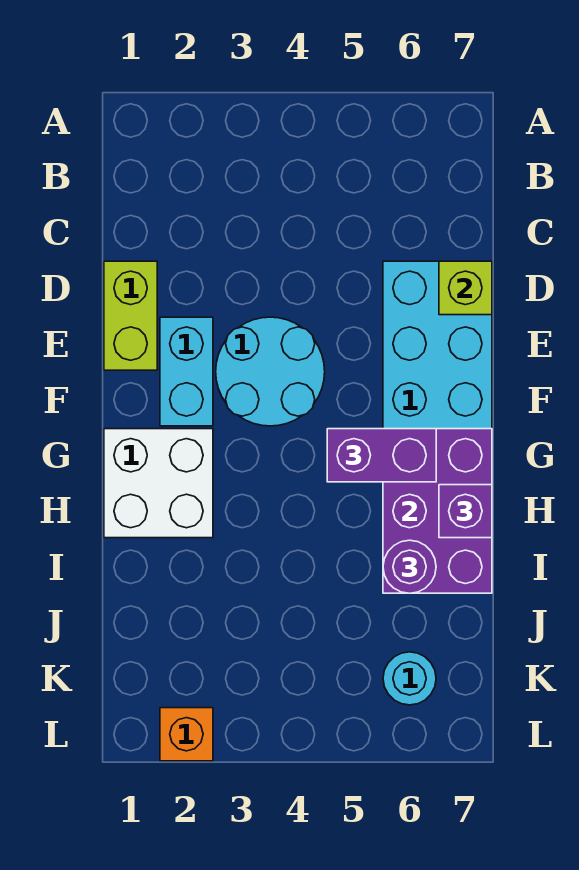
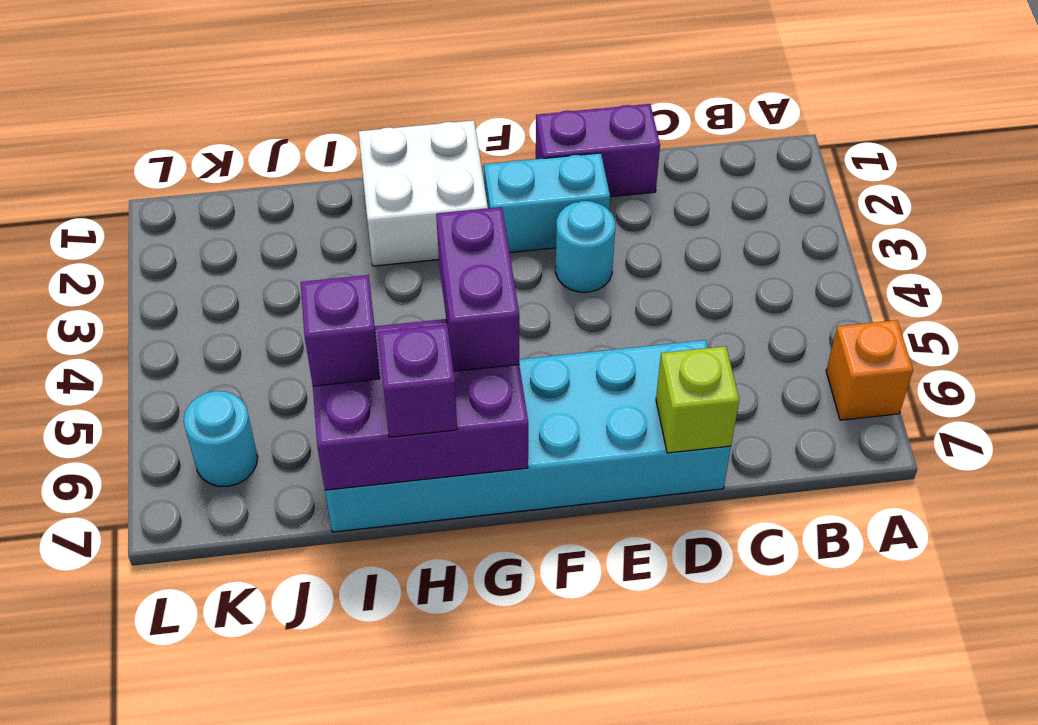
lime 1x2 brick [104,261,157,370] -> purple 1x2 brick [536,104,660,197]
cyan 2x2 round brick [216,317,325,426] -> cyan 1x1 round brick [555,201,615,292]
purple 1x1 round brick [383,540,436,593] -> purple 1x1 brick [301,275,380,386]
orange 1x1 brick [160,708,213,761] -> orange 1x1 brick moved to [826,320,913,420]

